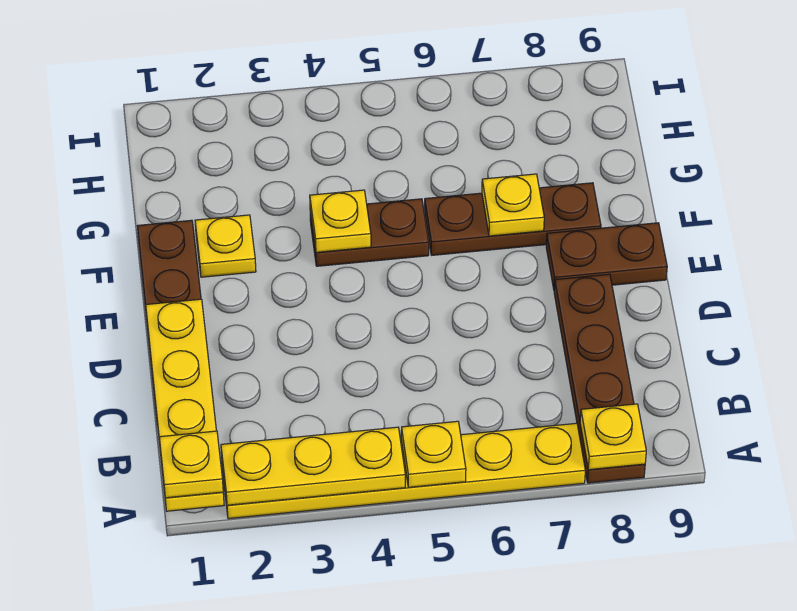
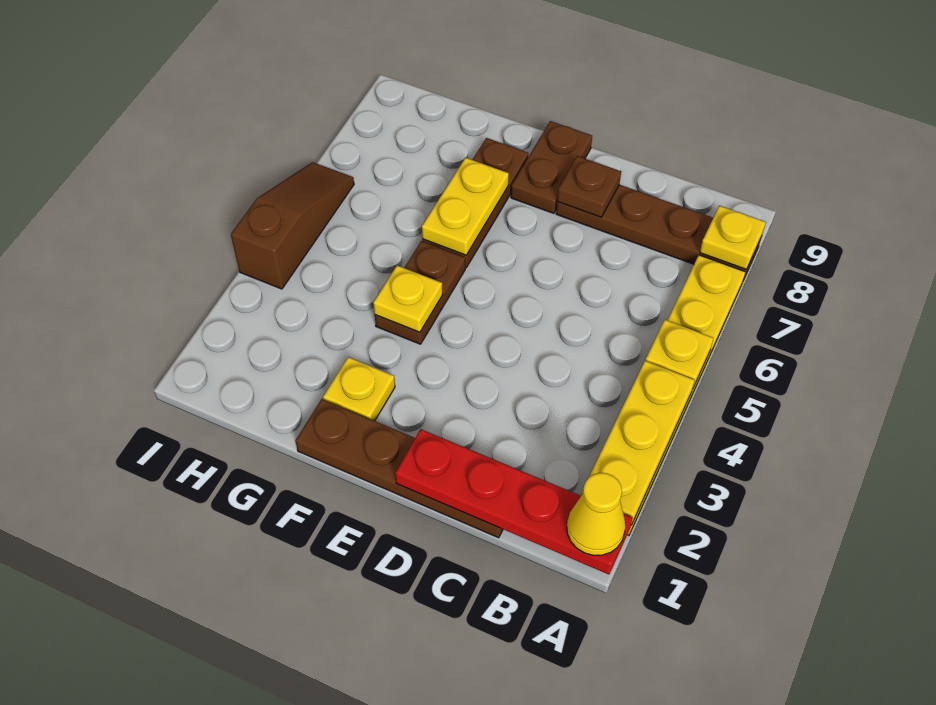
yellow 1x4 plate [146,299,224,511] -> red 1x4 plate [395,429,633,574]
yellow 1x1 plate [159,431,223,498] -> yellow 1x1 cone [567,473,625,555]
none -> brown 1x1 plate [557,156,621,217]
yellow 1x1 plate [482,174,544,236] -> yellow 1x2 plate [422,158,509,255]
none -> brown 1x3 slope [231,162,354,289]

